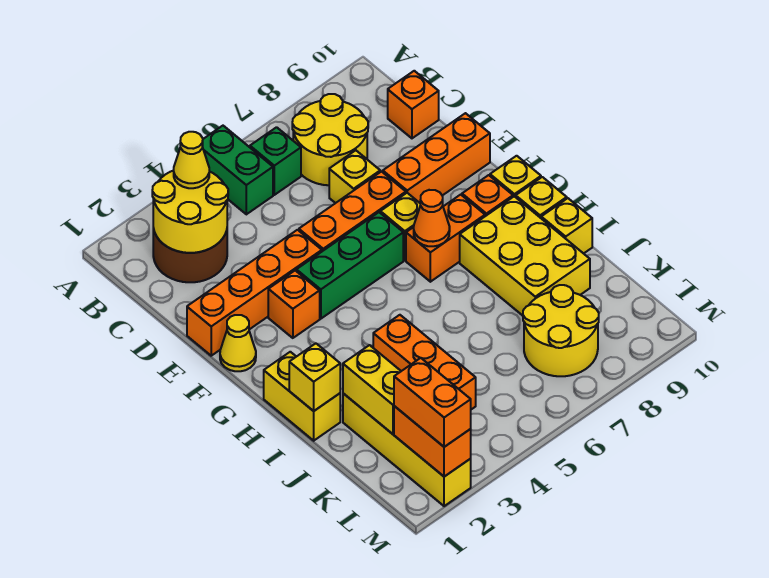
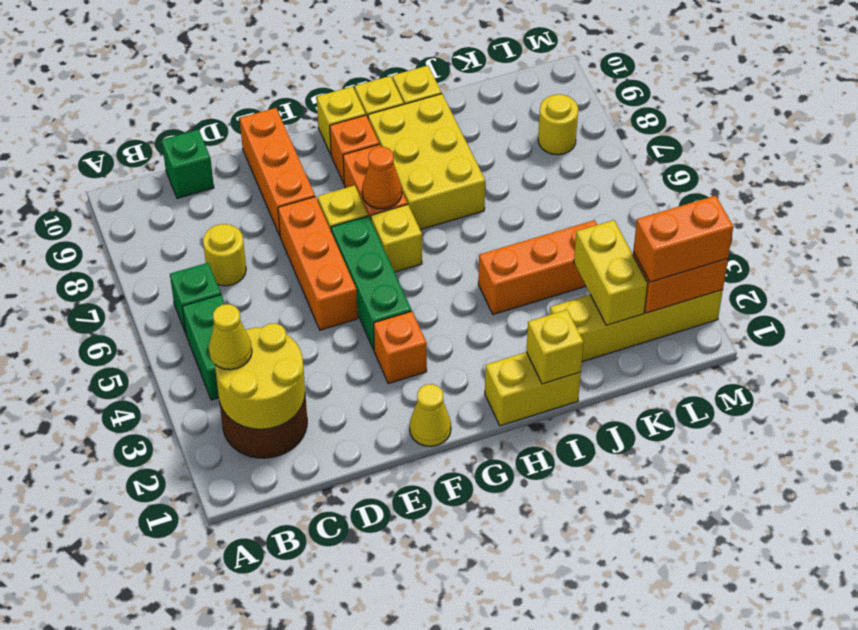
green 1x2 brick [202,126,273,214] -> green 1x2 brick turned to [182,295,225,400]
yellow 2x2 round brick [292,94,368,185] -> yellow 1x1 round brick [203,224,246,286]
orange 1x1 brick [388,71,439,138] -> green 1x1 brick [162,129,214,199]
yellow 1x1 brick [329,150,380,203] -> yellow 1x1 brick moved to [371,205,422,272]
orange 1x4 brick [187,230,322,356] -> none
yellow 2x3 brick [460,196,590,316] -> yellow 2x3 brick turned to [368,94,485,230]
yellow 1x2 brick [343,345,401,434] -> yellow 1x2 brick turned to [574,220,648,325]
yellow 2x2 round brick [523,285,599,376] -> yellow 1x1 round brick [538,94,578,155]

